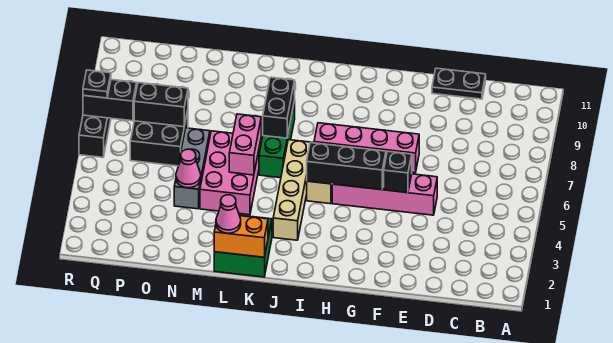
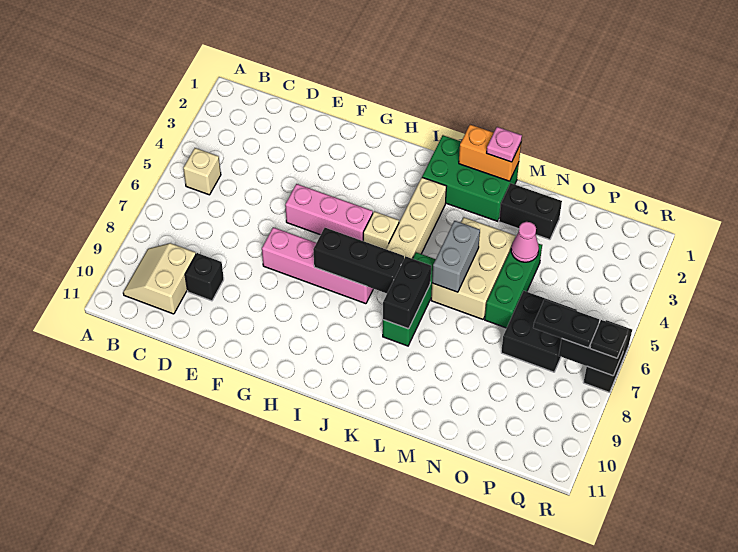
none -> tan 1x1 brick [183,148,221,195]
none -> tan 2x2 slope [123,243,196,314]
black 1x2 plate [432,68,486,99] -> black 1x2 plate moved to [533,300,599,348]
pink 1x4 brick [332,174,437,215] -> pink 1x3 brick [285,184,373,241]
black 1x1 brick [384,151,412,193] -> black 1x1 brick moved to [185,253,224,301]
black 1x3 brick [307,143,386,190] -> black 1x3 brick moved to [313,228,404,293]
green 2x2 brick [214,215,272,277] -> green 2x3 brick [422,135,519,221]
pink 1x1 cone [216,195,241,233] -> pink 1x1 plate [487,127,522,162]
pink 2x3 brick [200,131,261,215] -> tan 2x3 brick [431,217,515,319]
pink 1x2 brick [229,114,261,175] -> grey 1x2 brick [432,221,480,292]
grey 1x3 brick [174,128,210,209] -> green 1x3 brick [485,243,542,328]
black 1x2 brick [134,83,188,127] -> black 1x2 brick moved to [499,183,562,240]

